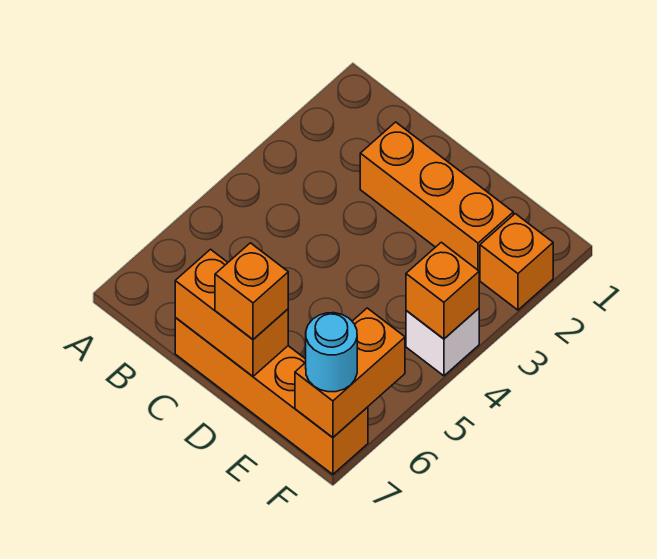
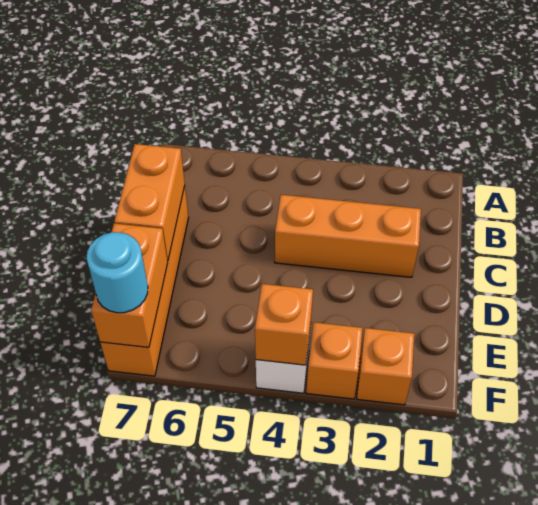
orange 1x3 brick [360,122,513,279] -> orange 1x3 brick turned to [275,195,421,277]
orange 1x1 brick [215,243,288,339] -> orange 1x1 brick moved to [306,322,362,399]
orange 1x2 brick [295,308,405,438] -> orange 1x2 brick turned to [91,223,168,347]

